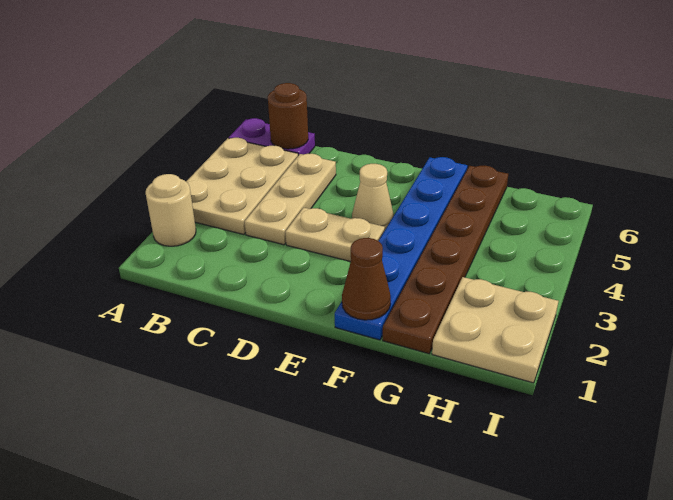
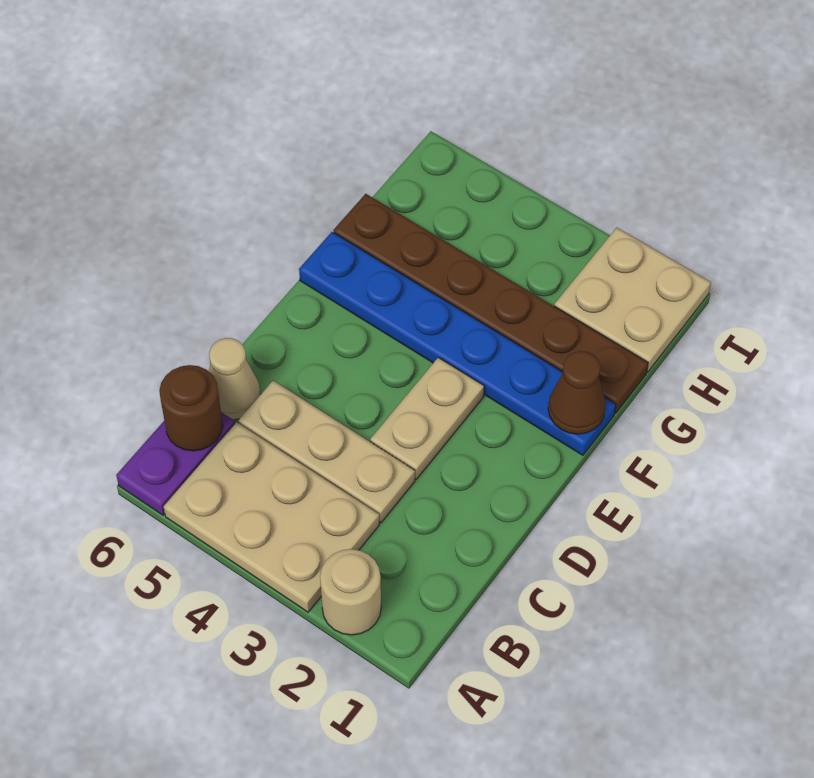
tan 1x1 cone [352,164,394,229] -> tan 1x1 cone moved to [209,338,261,420]

